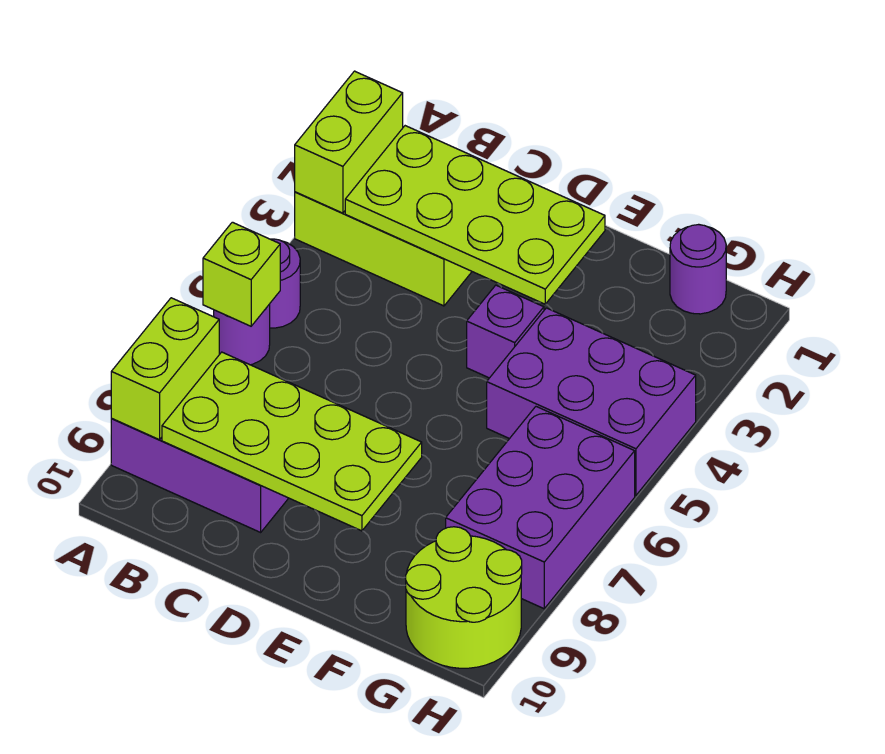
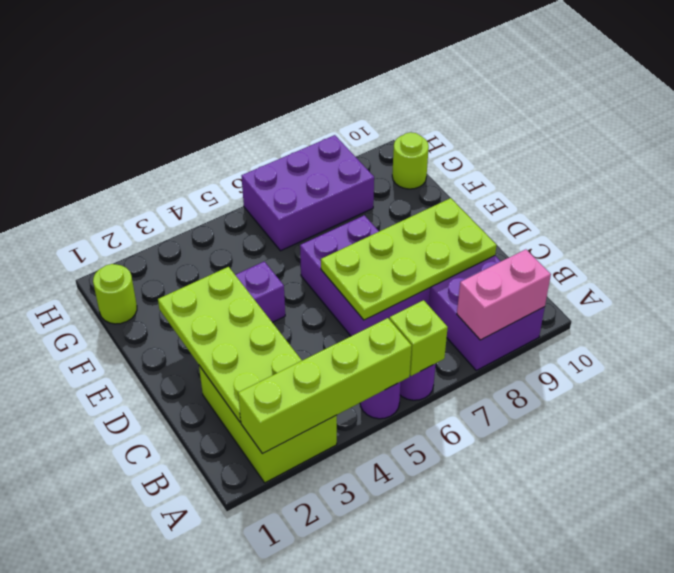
lime 1x2 brick [295,71,403,213] -> lime 1x4 brick [238,318,412,454]
lime 1x2 brick [111,298,219,440] -> pink 1x2 brick [457,249,551,340]
lime 2x4 plate [162,352,422,531] -> lime 2x4 plate turned to [321,198,497,320]
purple 2x3 brick [487,308,696,495] -> purple 2x3 brick moved to [300,215,430,336]
purple 1x1 round brick [670,225,726,314] -> lime 1x1 round brick [93,264,137,324]
lime 2x2 round brick [406,527,522,668] -> lime 1x1 round brick [392,132,429,189]

